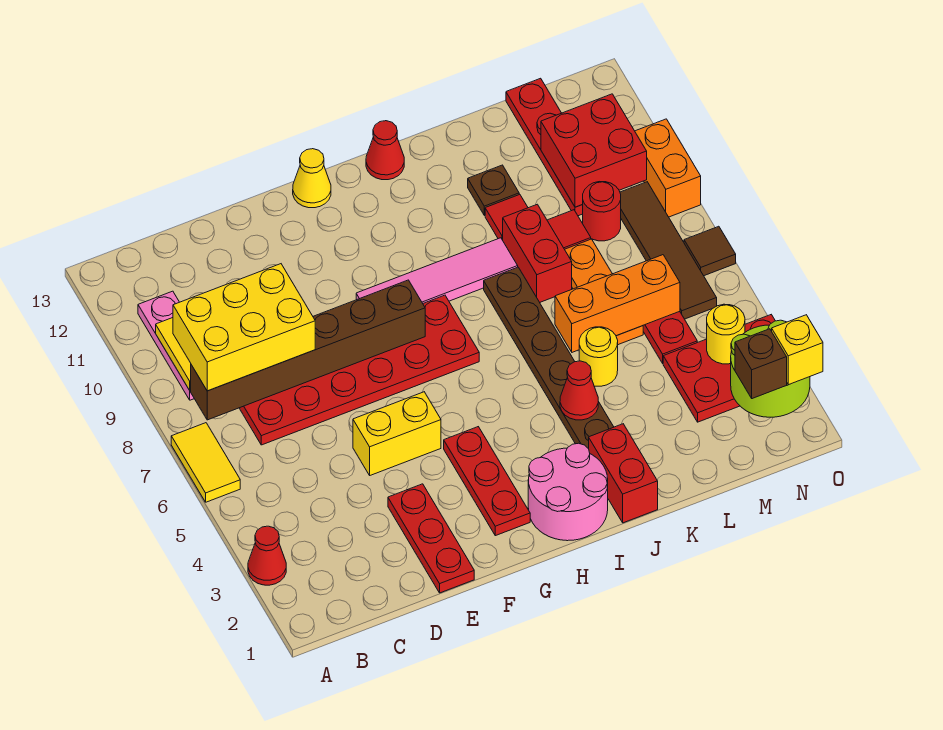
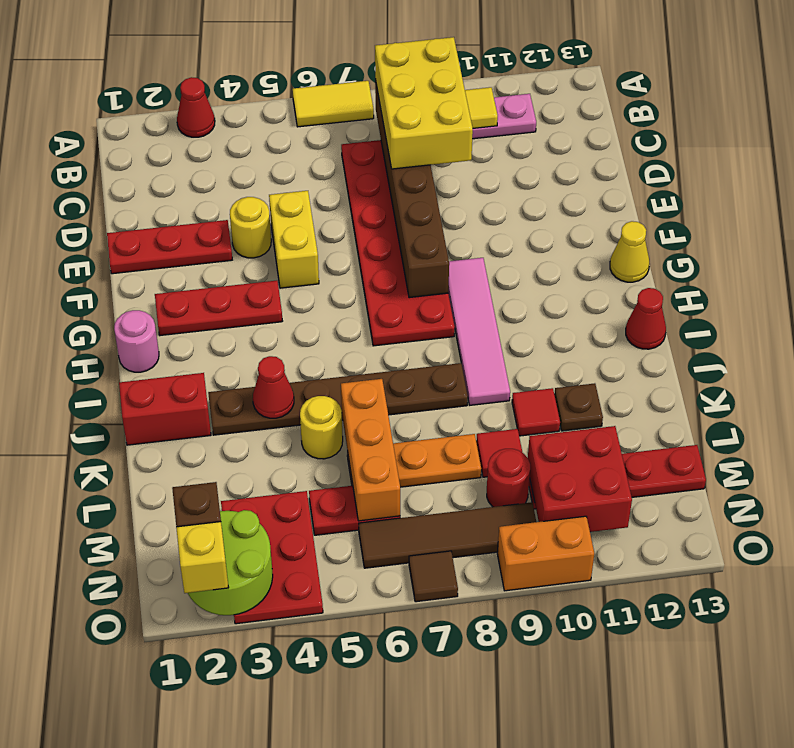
pink 2x2 round brick [528,443,608,541] -> pink 1x1 round brick [114,310,159,372]
red 1x2 brick [503,204,572,302] -> none
yellow 1x1 round brick [707,304,745,364] -> yellow 1x1 round brick moved to [230,197,271,258]

